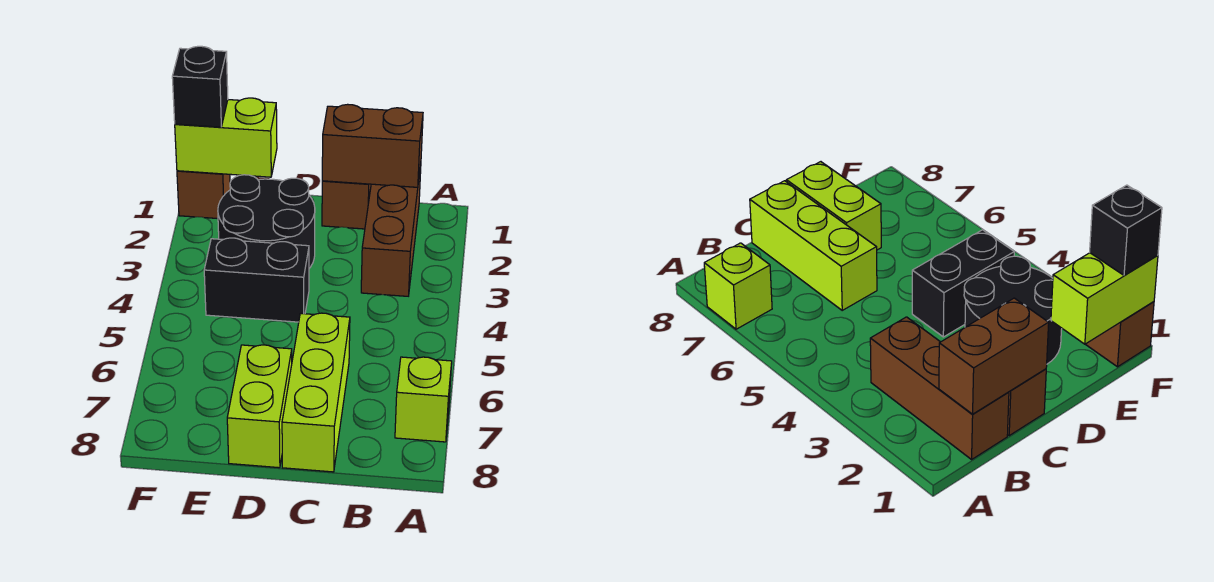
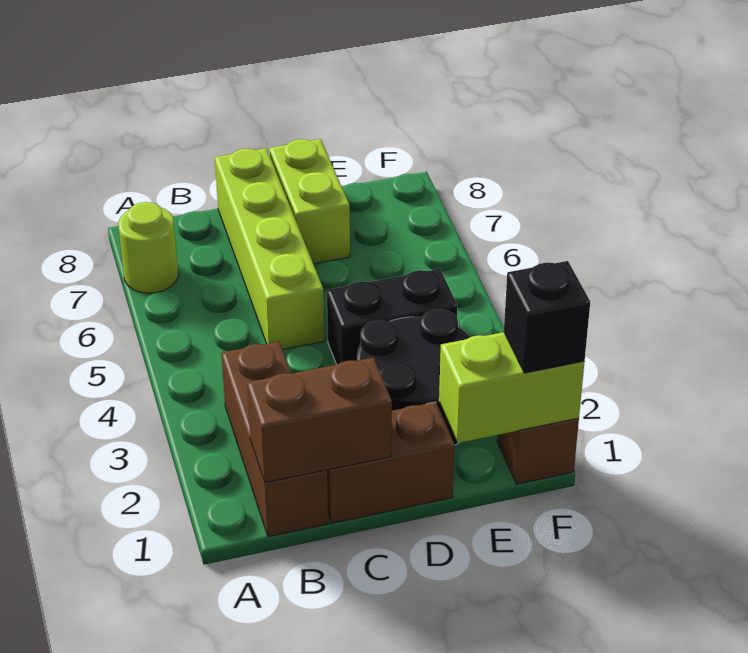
lime 1x1 brick [395,357,452,442] -> lime 1x1 round brick [118,202,178,293]
brown 1x1 brick [322,181,371,229] -> brown 1x2 brick [327,402,455,523]
lime 1x3 brick [282,313,350,472] -> lime 1x4 brick [215,148,324,349]

